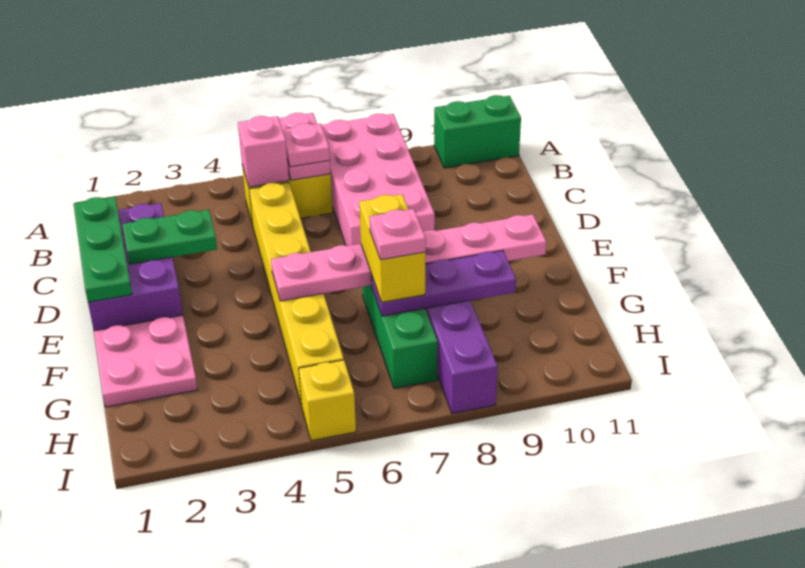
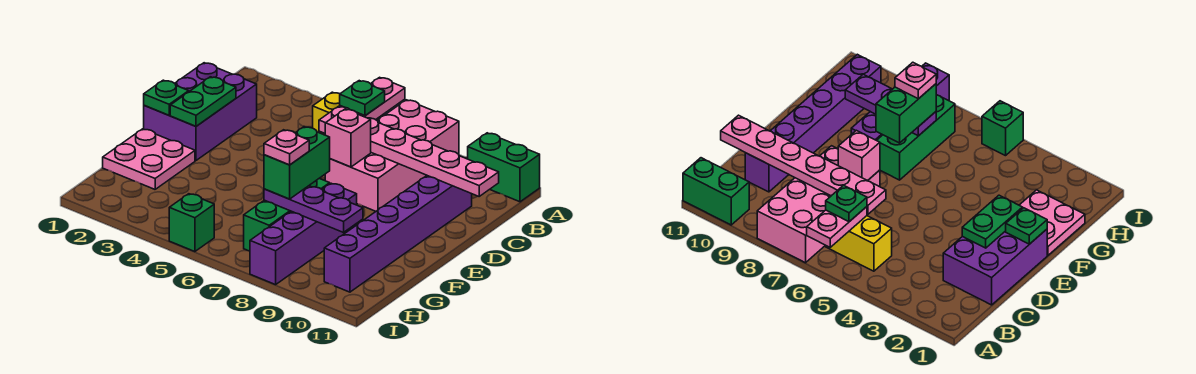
pink 1x1 brick [238,116,289,187] -> pink 1x1 brick moved to [325,109,371,167]
pink 1x1 plate [282,123,330,167] -> green 1x1 plate [340,81,385,116]
green 1x3 plate [73,197,132,302] -> green 1x1 plate [144,80,189,115]
yellow 1x6 brick [249,182,344,406] -> none
none -> purple 1x6 brick [324,176,472,292]
green 1x2 plate [122,210,217,264] -> green 1x2 plate turned to [170,77,236,126]
pink 1x6 plate [271,214,546,301] -> pink 1x6 plate moved to [319,106,499,196]
yellow 1x2 brick [359,194,425,302] -> green 1x2 brick [264,127,330,199]
yellow 1x1 brick [299,360,356,441] -> green 1x1 brick [169,194,214,252]

